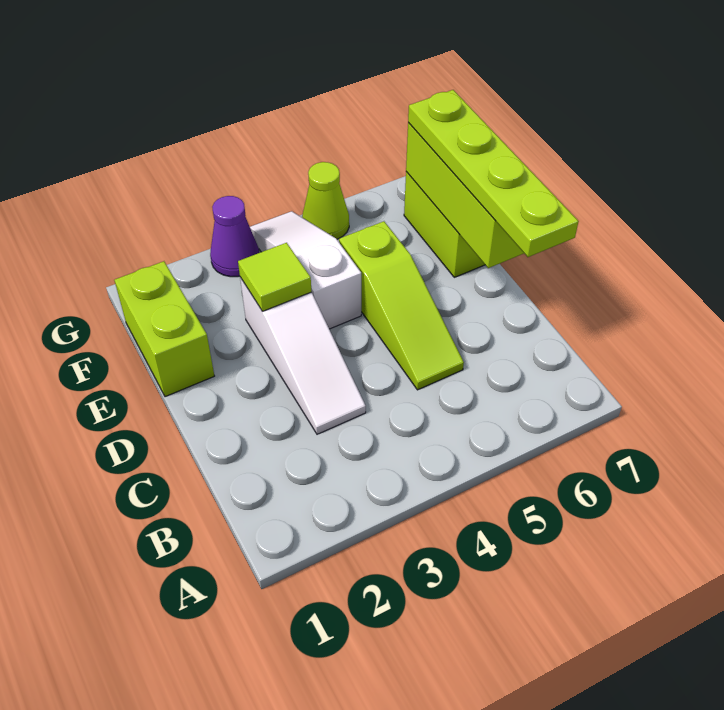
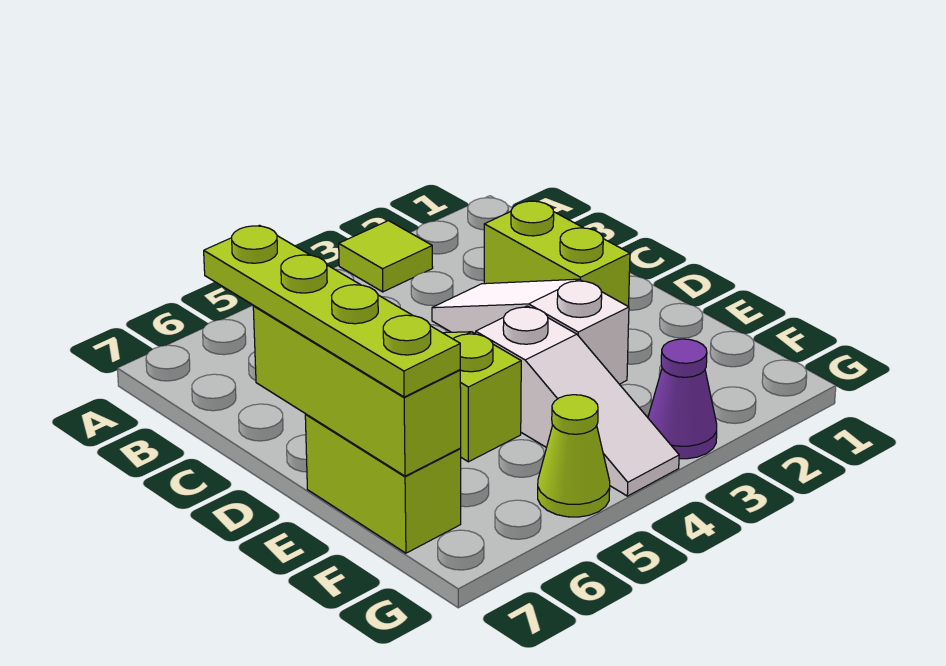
lime 1x2 brick [115,261,214,397] -> lime 1x2 brick moved to [484,201,630,307]
lime 1x1 tile [238,243,311,311] -> lime 1x1 tile moved to [339,221,433,292]

